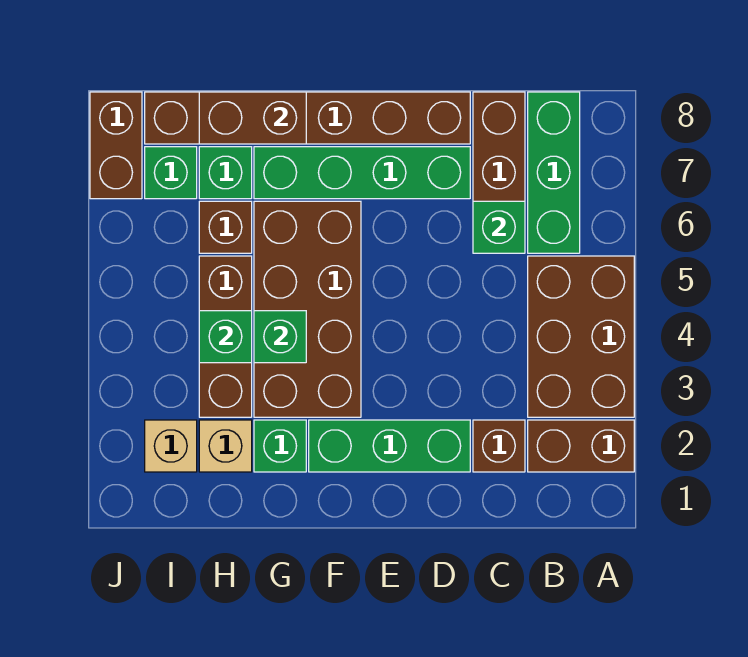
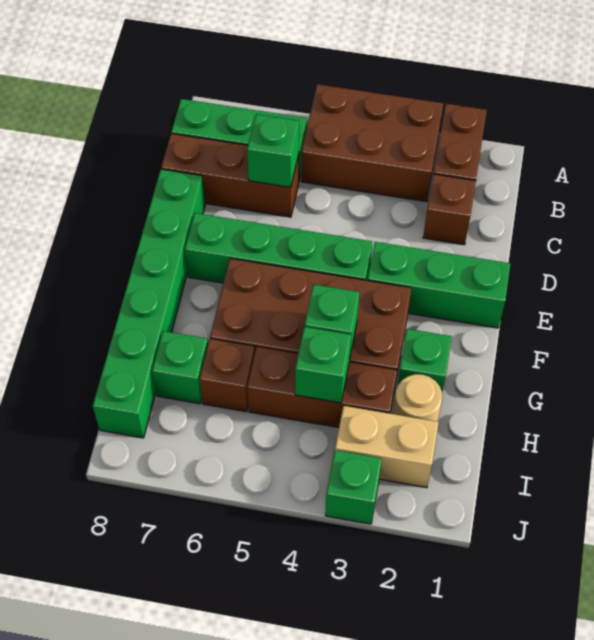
green 1x3 brick [309,420,470,472] -> green 1x3 brick turned to [367,242,510,328]
green 1x4 brick [254,147,470,199] -> green 1x4 brick turned to [185,213,372,283]
brown 1x6 brick [145,92,470,144] -> green 1x6 brick [93,169,205,438]
brown 1x2 brick [199,92,306,144] -> none
tan 1x1 brick [199,420,252,472] -> tan 1x1 round brick [393,374,442,422]
tan 1x1 brick [145,420,197,472] -> tan 1x2 brick [335,406,439,488]
green 1x1 brick [145,147,197,199] -> green 1x1 brick moved to [325,450,382,524]
brown 1x2 brick [90,92,142,199] -> none

